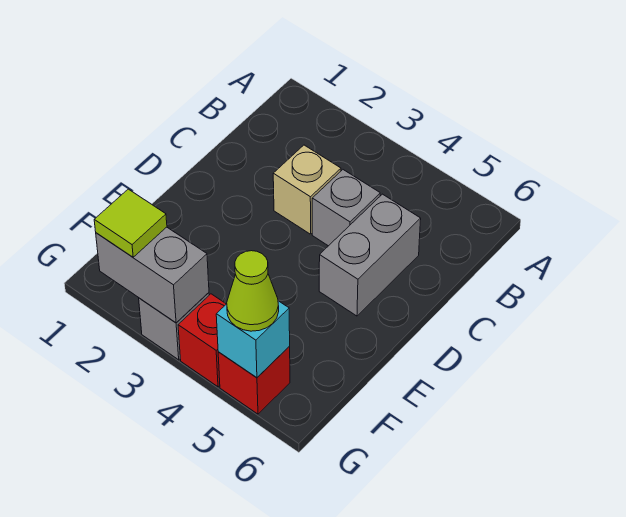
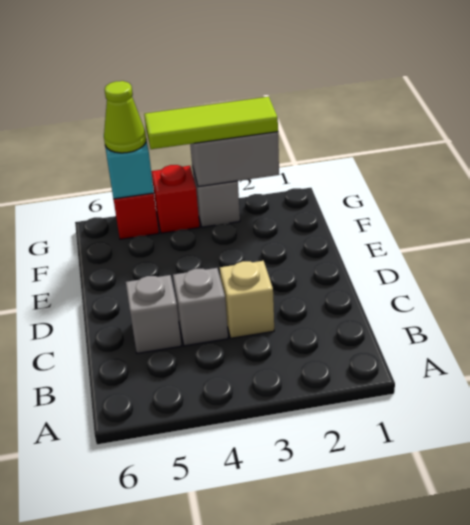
grey 1x2 brick [319,194,421,316] -> grey 1x1 brick [126,275,181,353]
lime 1x1 tile [94,189,167,257] -> lime 1x3 tile [144,97,278,149]

